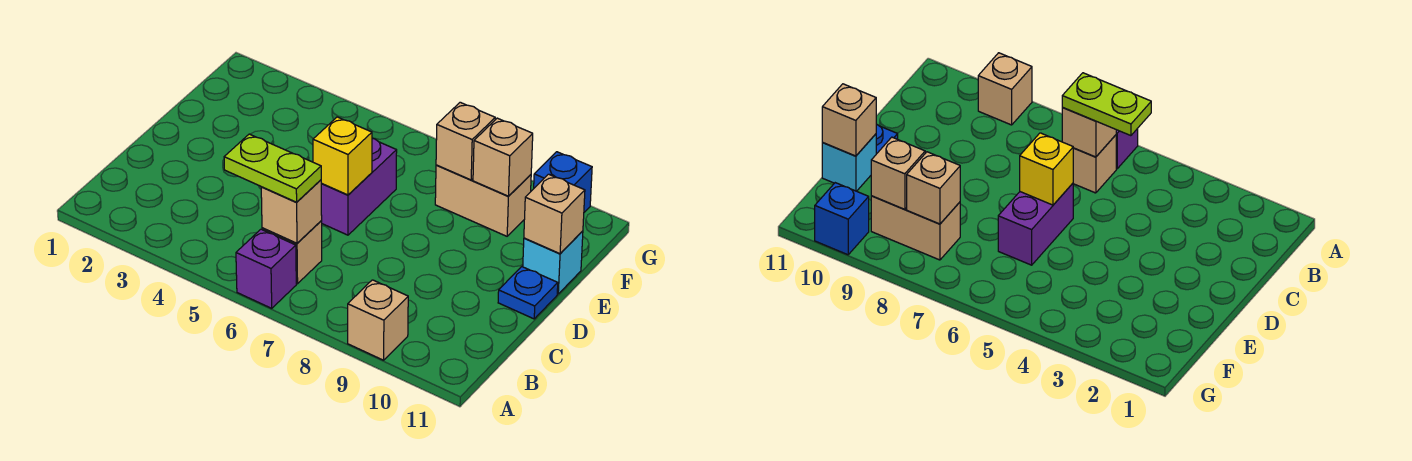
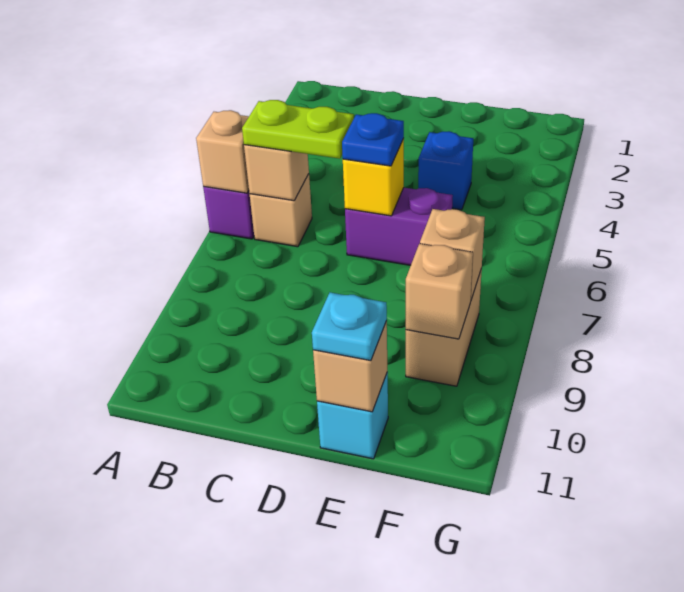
tan 1x1 brick [348,280,408,360] -> tan 1x1 brick moved to [196,110,249,193]
lime 1x2 plate [224,134,321,202] -> lime 1x2 plate turned to [242,100,354,159]
blue 1x1 plate [498,267,558,319] -> blue 1x1 plate moved to [342,113,404,166]
none -> cyan 1x1 plate [312,293,387,361]
blue 1x1 brick [534,152,592,212] -> blue 1x1 brick moved to [418,131,473,210]

